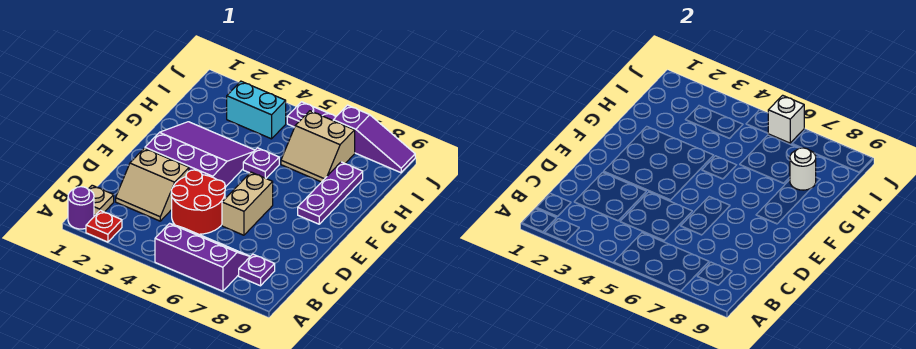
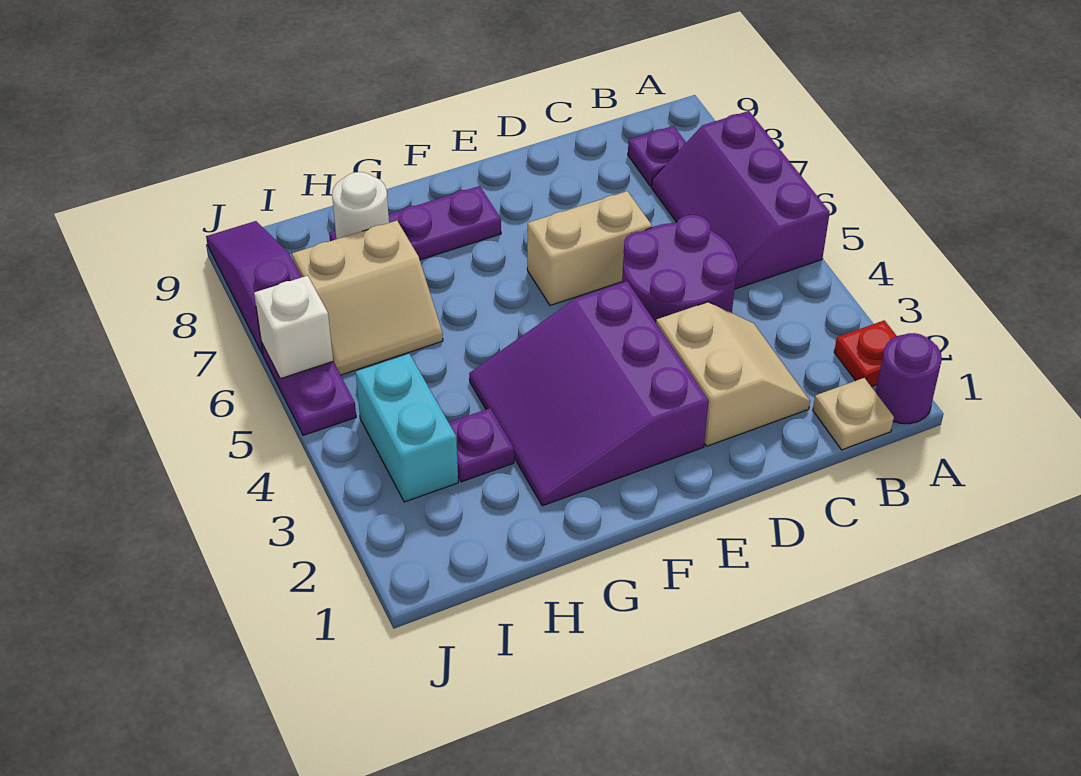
red 2x2 round brick [171,170,225,234] -> purple 2x2 round brick [622,215,738,323]
purple 1x1 plate [243,148,279,178] -> purple 1x1 plate moved to [449,408,514,482]
tan 2x2 slope [281,111,355,182] -> tan 2x2 slope turned to [292,221,443,375]

